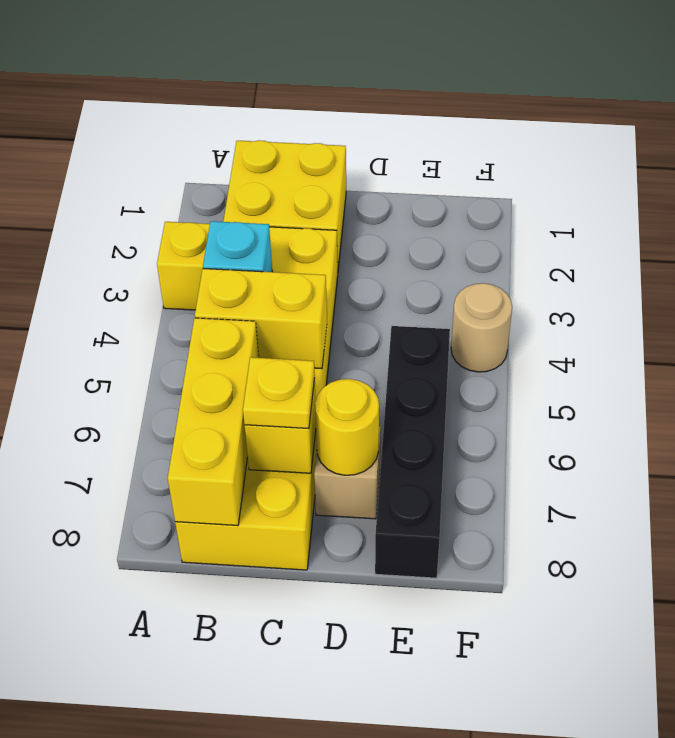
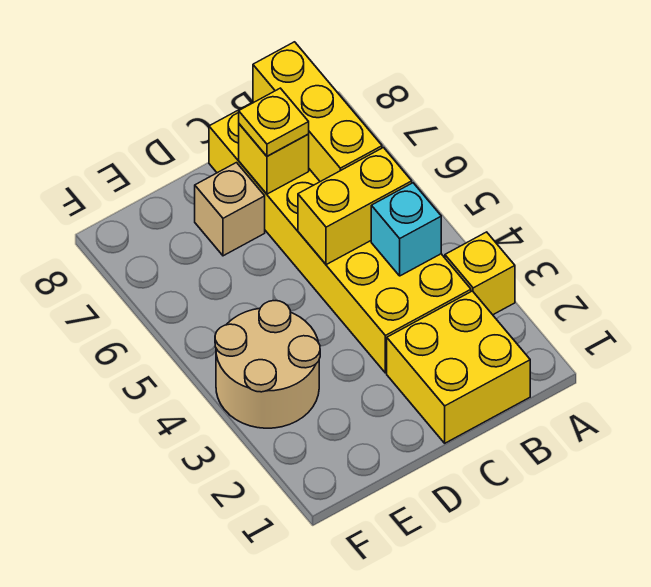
yellow 1x1 round brick [315,379,379,475] -> none
black 1x4 brick [375,326,450,578] -> none
tan 1x1 round brick [451,283,512,372] -> tan 2x2 round brick [215,301,320,428]

